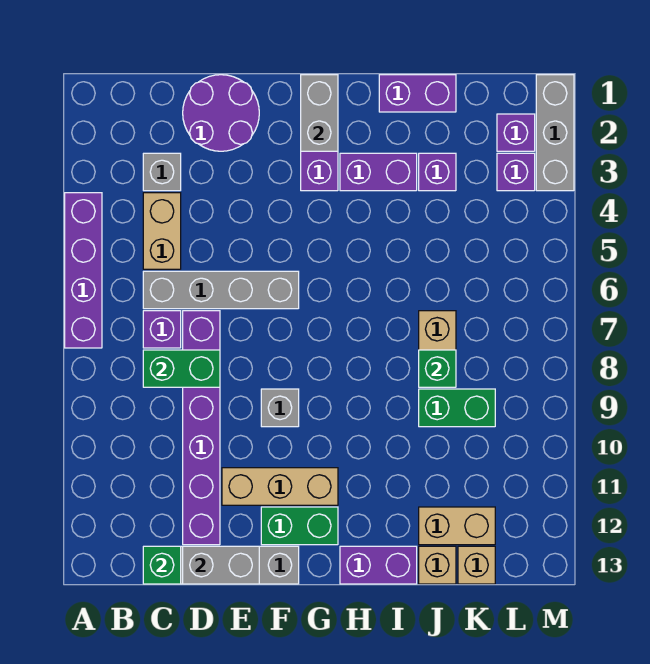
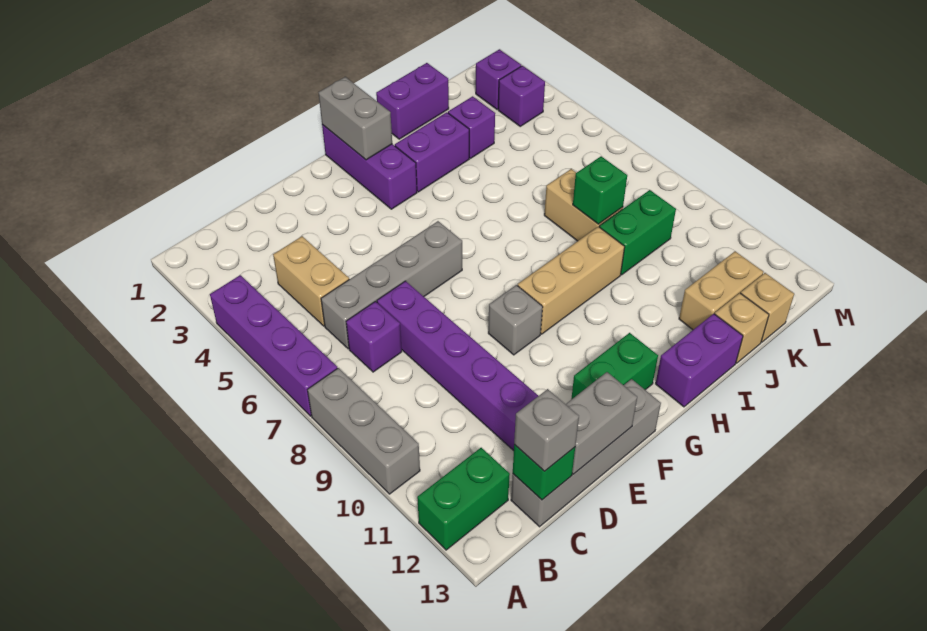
grey 1x1 brick [143,153,181,191] -> grey 1x1 brick moved to [514,389,579,471]
green 1x2 brick [143,350,220,387] -> green 1x2 brick moved to [417,448,510,550]
purple 2x2 round brick [183,75,259,151] -> none
tan 1x3 brick [222,468,338,505] -> tan 1x3 brick moved to [518,227,625,334]
grey 1x3 brick [536,75,574,191] -> grey 1x3 brick moved to [308,368,420,494]

